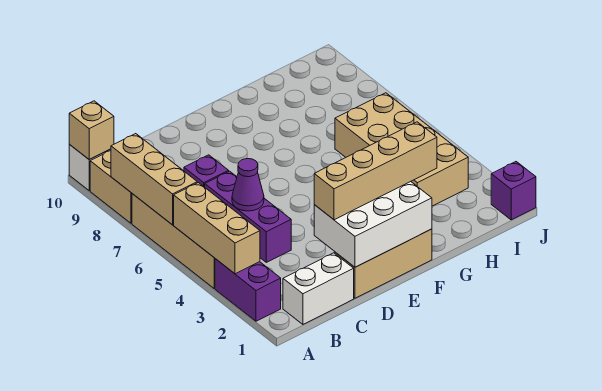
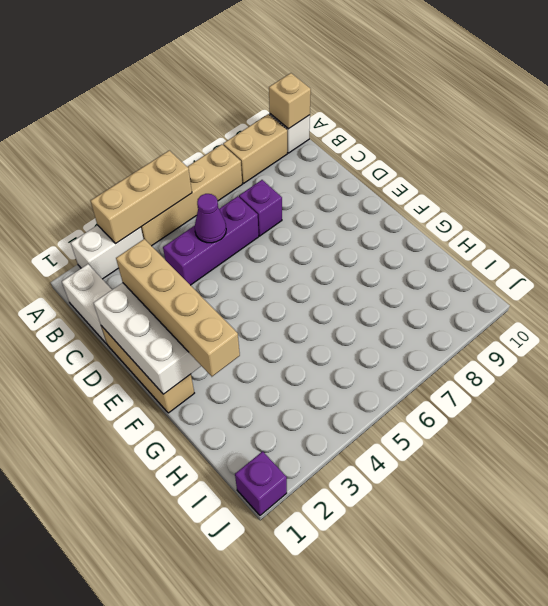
purple 1x2 brick [215,259,281,321] -> white 1x2 brick [71,225,143,279]
tan 1x3 brick [111,134,197,225] -> none
tan 2x4 brick [335,93,468,206] -> none

